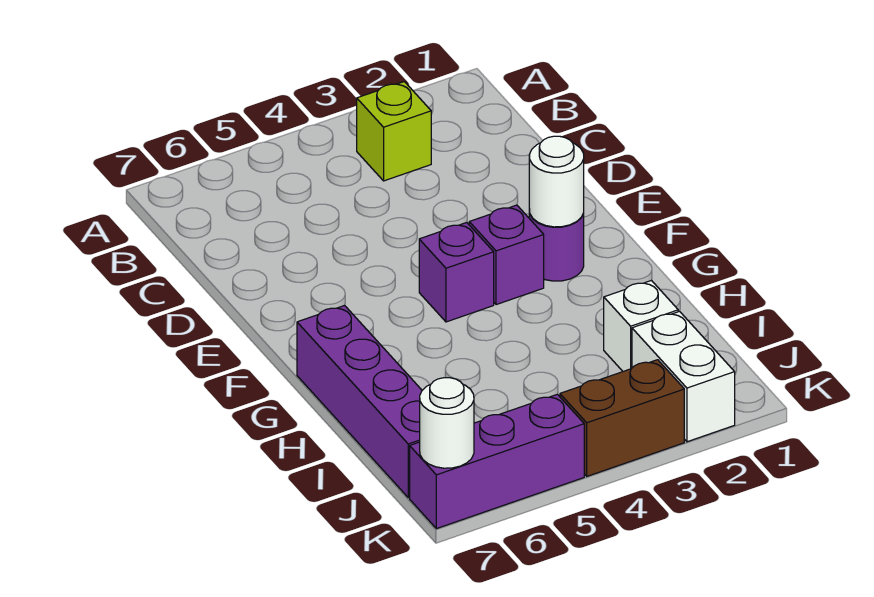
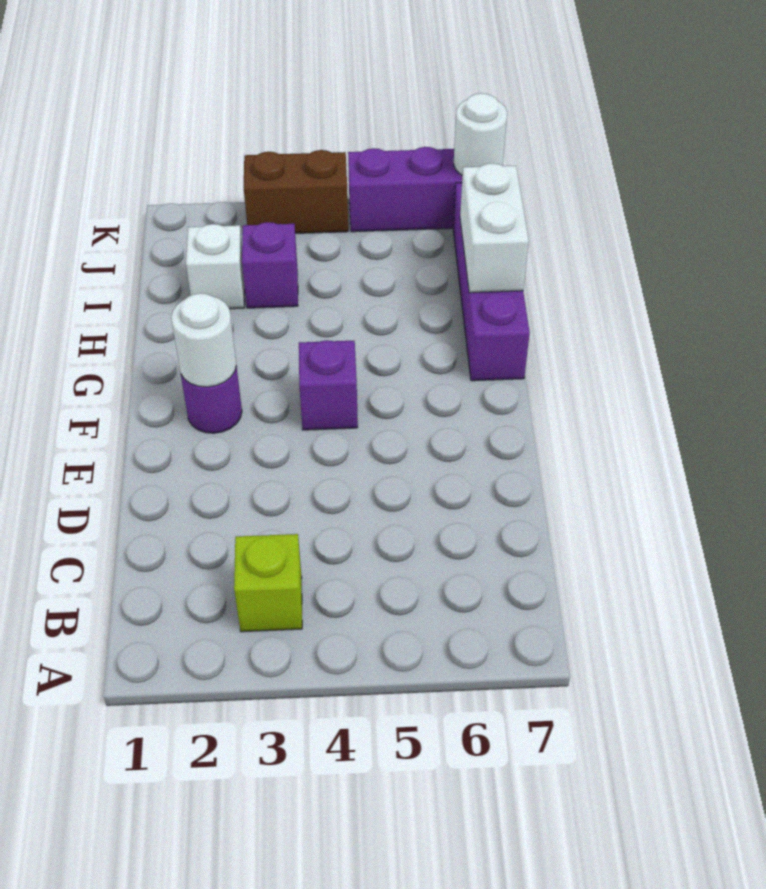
purple 1x1 brick [469,205,544,305] -> purple 1x1 brick moved to [242,222,298,308]
white 1x2 brick [632,311,735,442] -> white 1x2 brick moved to [460,163,529,293]

